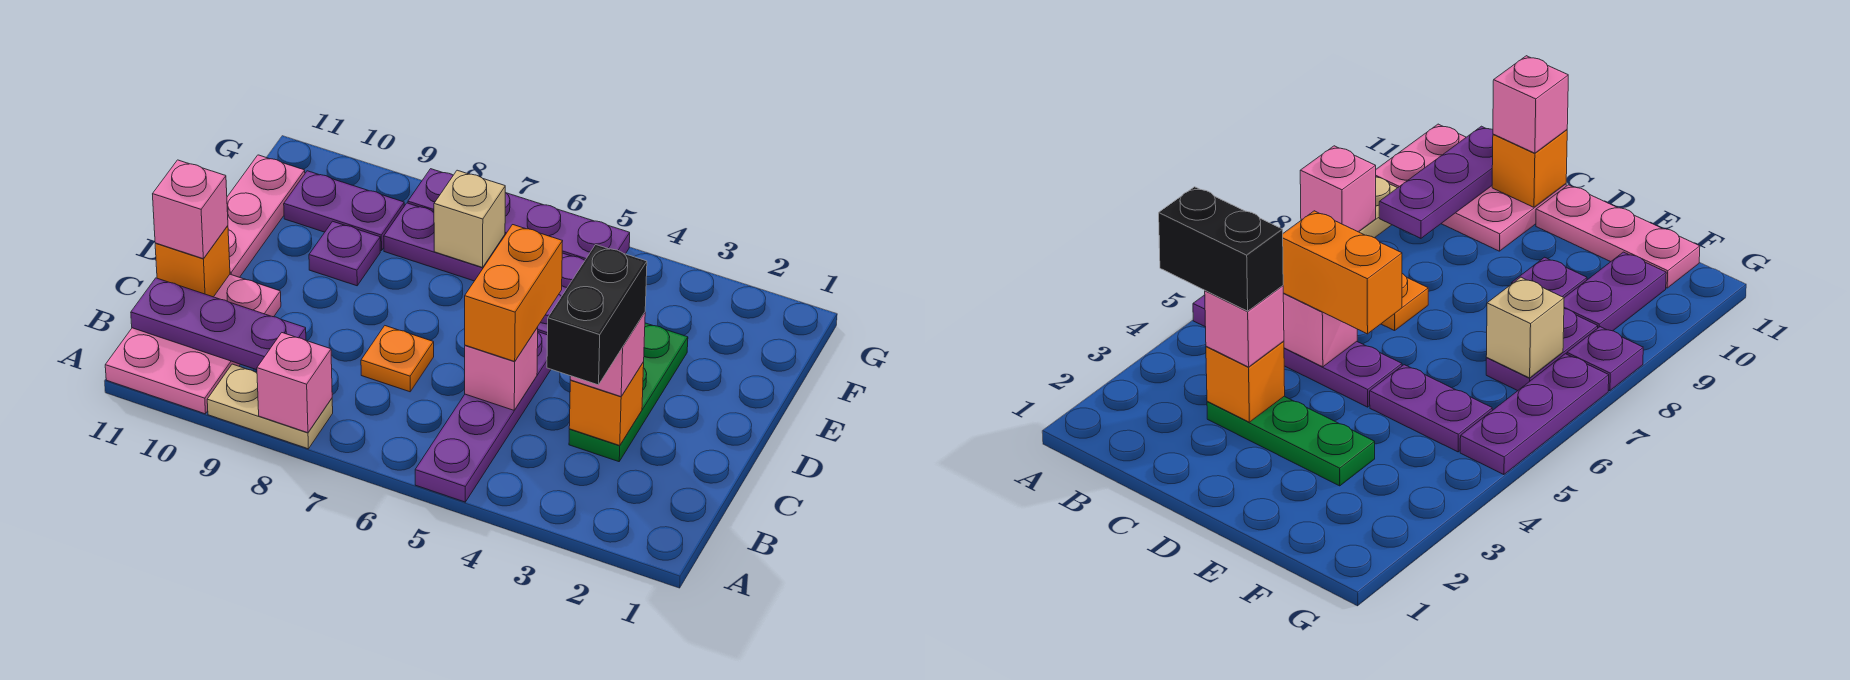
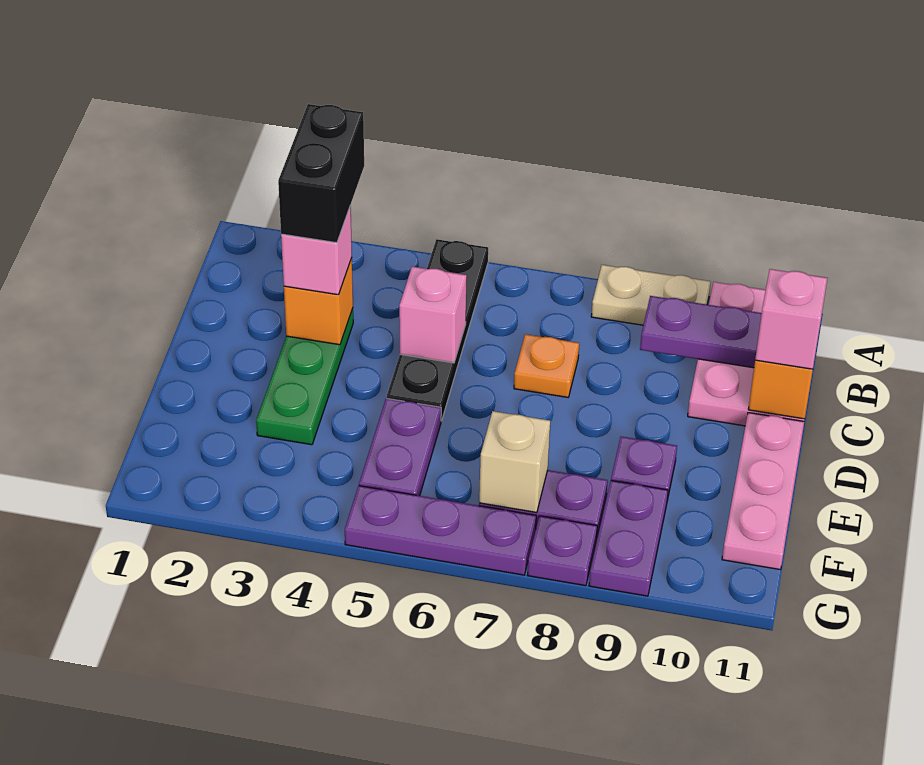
purple 1x4 plate [415,332,551,502] -> black 1x4 plate [387,239,488,421]
pink 1x1 brick [257,333,332,433] -> none
orange 1x2 brick [465,225,563,361] -> none
purple 1x2 plate [284,171,404,251] -> purple 1x2 plate turned to [589,481,668,596]

